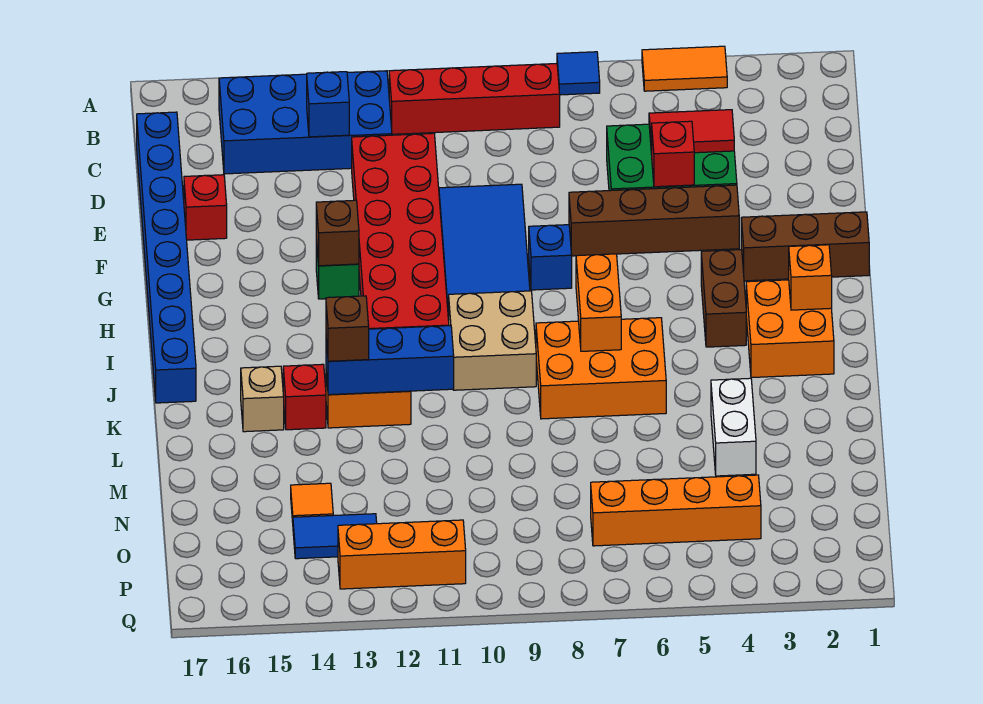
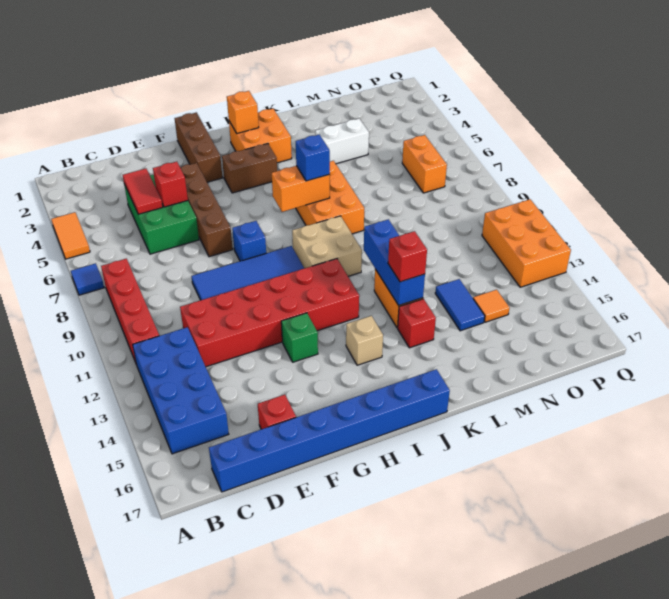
blue 1x1 brick [307,72,349,137] -> blue 1x1 brick moved to [296,135,330,181]
brown 1x1 brick [316,200,359,266] -> none
brown 1x1 brick [326,296,369,361] -> red 1x1 brick [388,231,427,282]
tan 1x1 brick [241,366,284,432] -> tan 1x1 brick moved to [346,316,383,365]
orange 1x4 brick [591,475,761,546] -> orange 1x2 brick [402,135,447,193]
blue 1x2 tile [293,514,377,559] -> blue 1x2 tile moved to [435,279,485,331]
orange 1x3 brick [338,520,466,589] -> orange 2x3 brick [482,199,571,287]

